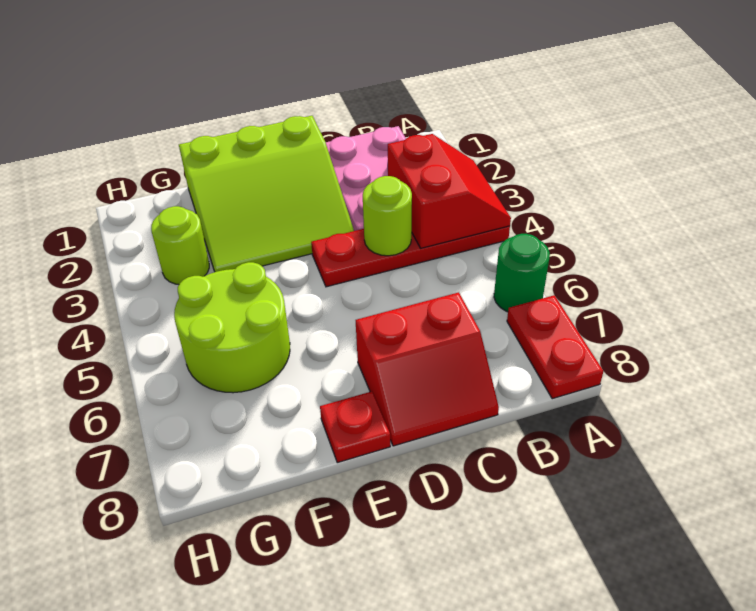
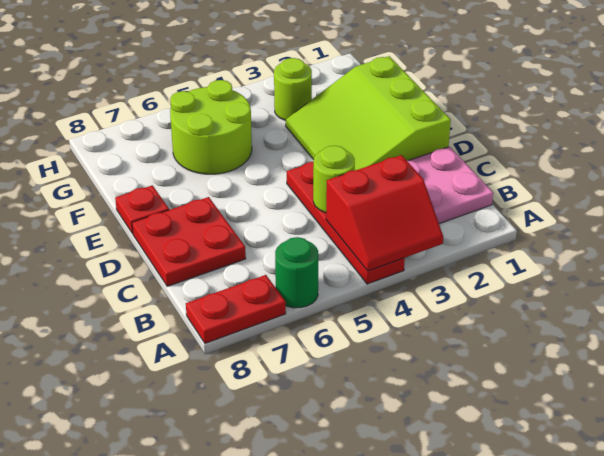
red 2x2 slope [356,292,499,446] -> red 2x2 plate [132,197,246,286]

